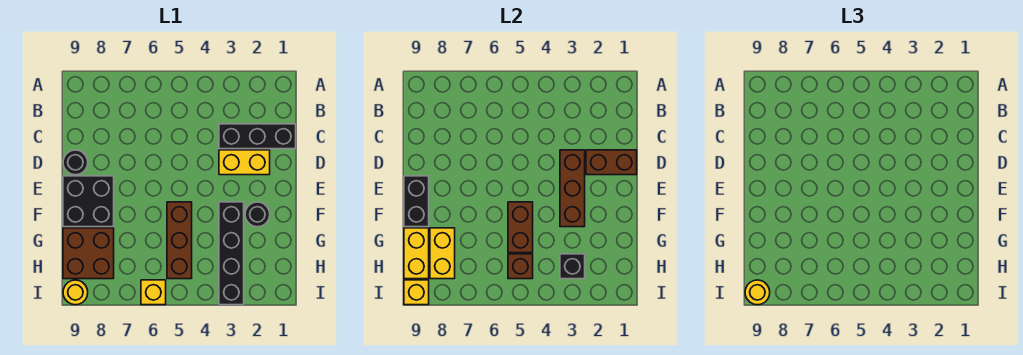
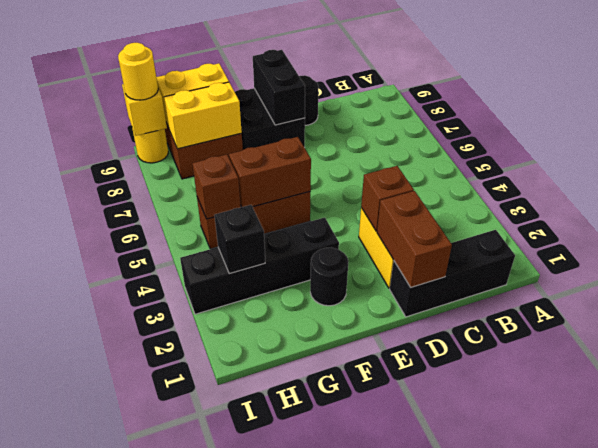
black 1x3 brick [219,124,296,149] -> black 1x3 brick turned to [390,230,515,317]
brown 1x3 brick [560,150,585,227] -> brown 1x1 brick [361,166,414,231]
black 1x2 brick [404,176,429,227] -> black 1x2 brick turned to [253,50,305,125]
yellow 1x1 brick [141,280,166,305] -> none

